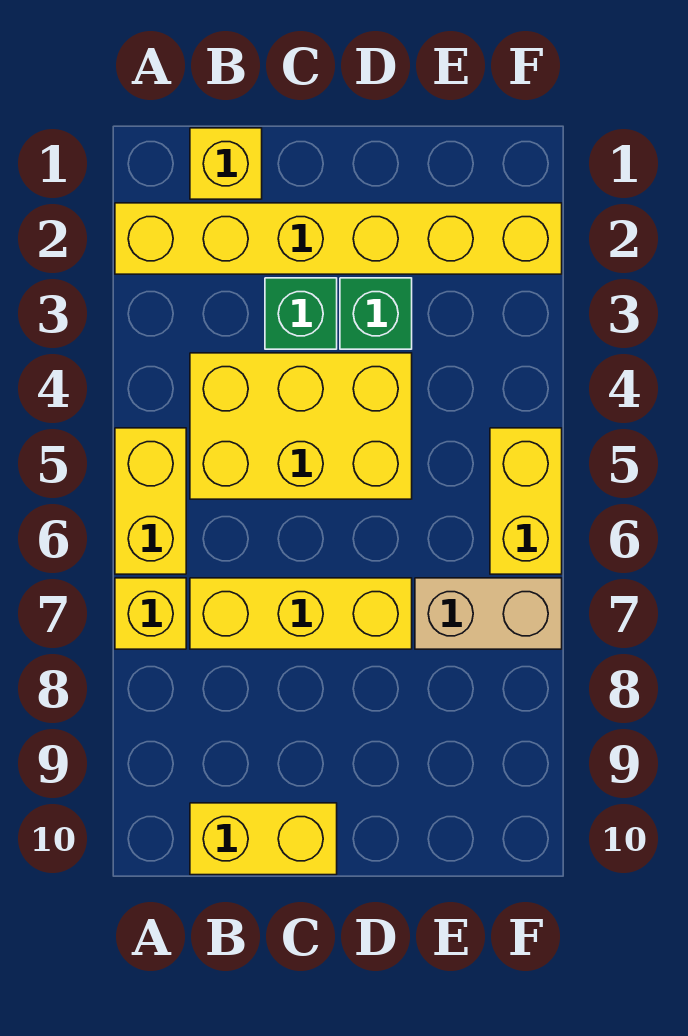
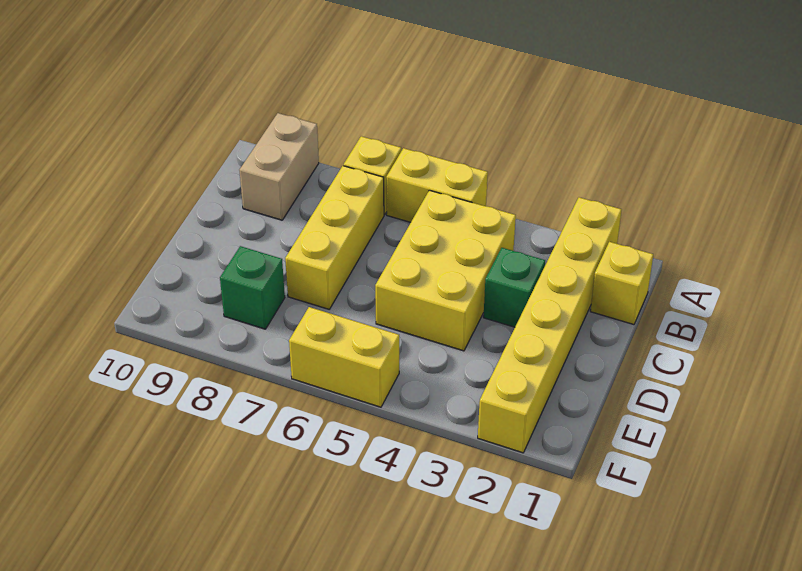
yellow 1x2 brick [190,803,337,875] -> none
green 1x1 brick [340,278,412,349] -> green 1x1 brick moved to [220,246,285,329]
tan 1x2 brick [415,578,562,649] -> tan 1x2 brick moved to [240,113,319,220]

